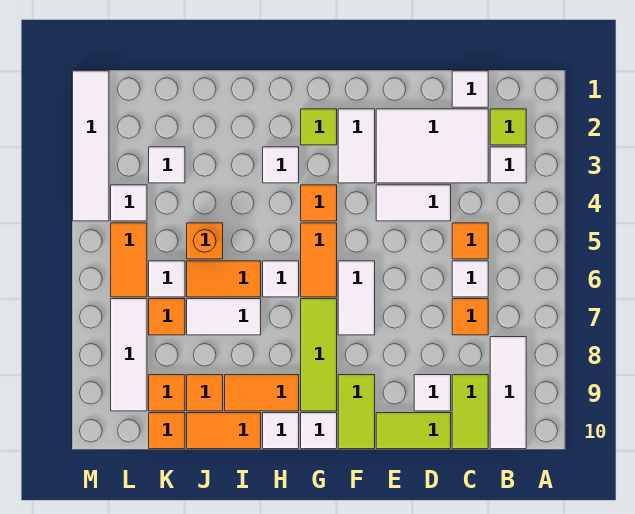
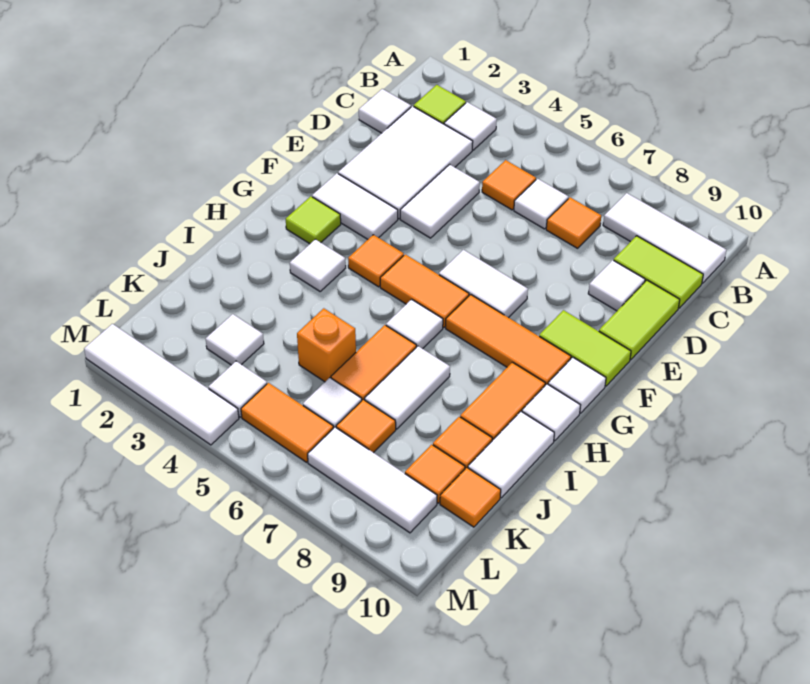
lime 1x3 tile [301,299,337,411] -> orange 1x3 tile [446,295,571,385]
orange 1x2 tile [187,413,261,449] -> white 1x2 tile [468,411,554,498]

